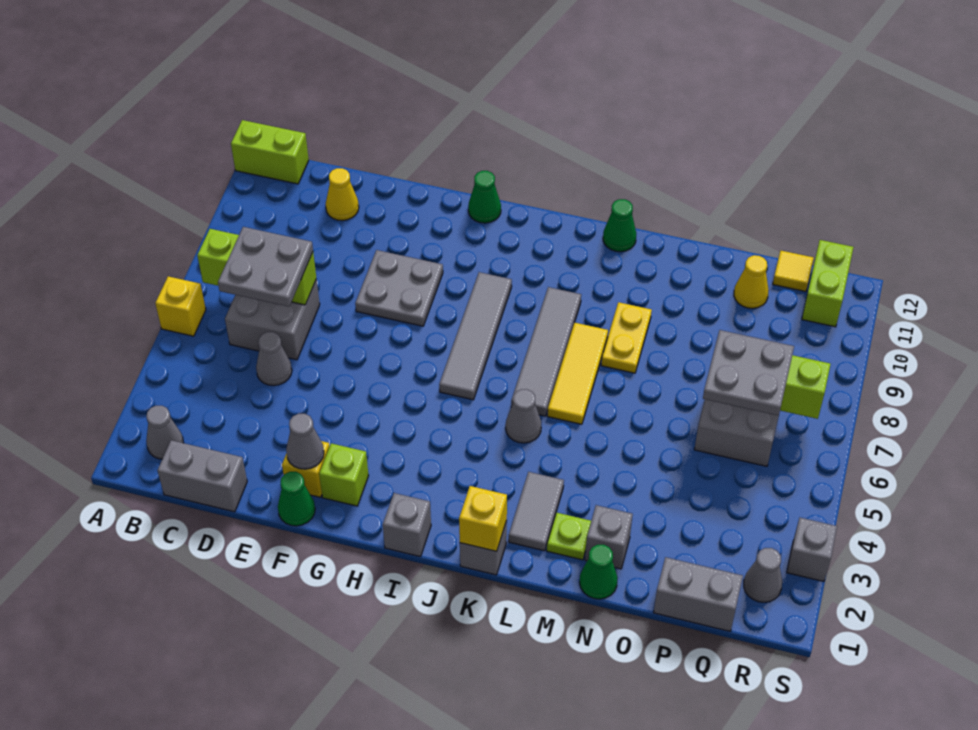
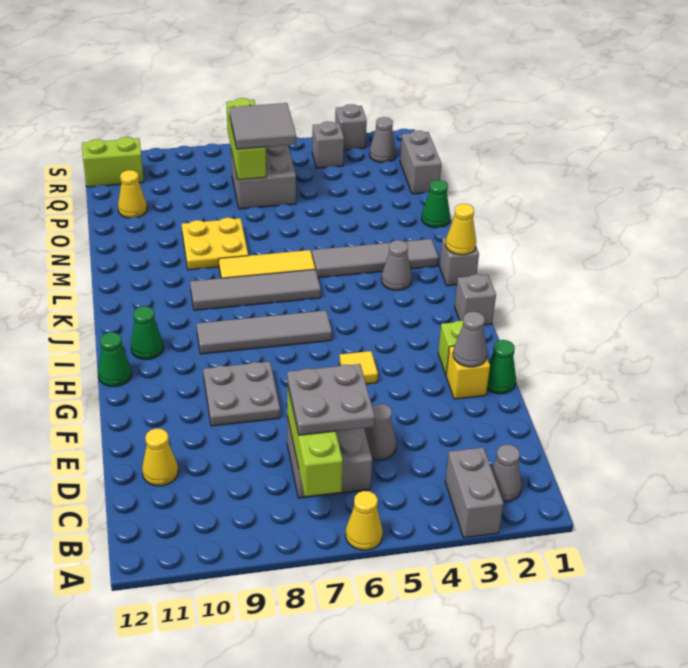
yellow 1x1 brick [155,276,206,336] -> yellow 1x1 cone [346,491,383,550]
lime 1x2 brick [231,120,309,184] -> none
grey 1x2 brick [157,440,247,512] -> grey 1x2 brick moved to [445,447,504,538]
yellow 1x1 brick [459,486,507,551] -> yellow 1x1 cone [446,204,476,255]
grey 1x1 cone [506,389,541,443] -> grey 1x1 cone moved to [381,240,412,290]
grey 1x2 tile [509,472,564,551] -> grey 1x4 tile [312,239,439,278]
green 1x1 cone [603,199,636,252] -> green 1x1 cone moved to [131,306,163,359]
lime 1x1 plate [547,512,591,560] -> none
yellow 1x2 plate [601,302,652,373] -> yellow 2x2 plate [182,218,248,270]
grey 1x1 brick [585,505,633,569] -> grey 1x1 brick moved to [312,121,344,168]
grey 2x2 plate [703,330,794,416] -> grey 2x2 tile [230,103,296,149]
yellow 1x1 tile [773,251,814,292] -> yellow 1x1 tile moved to [339,351,378,384]

